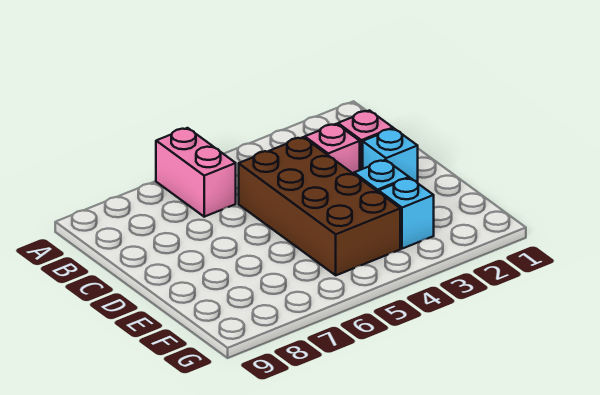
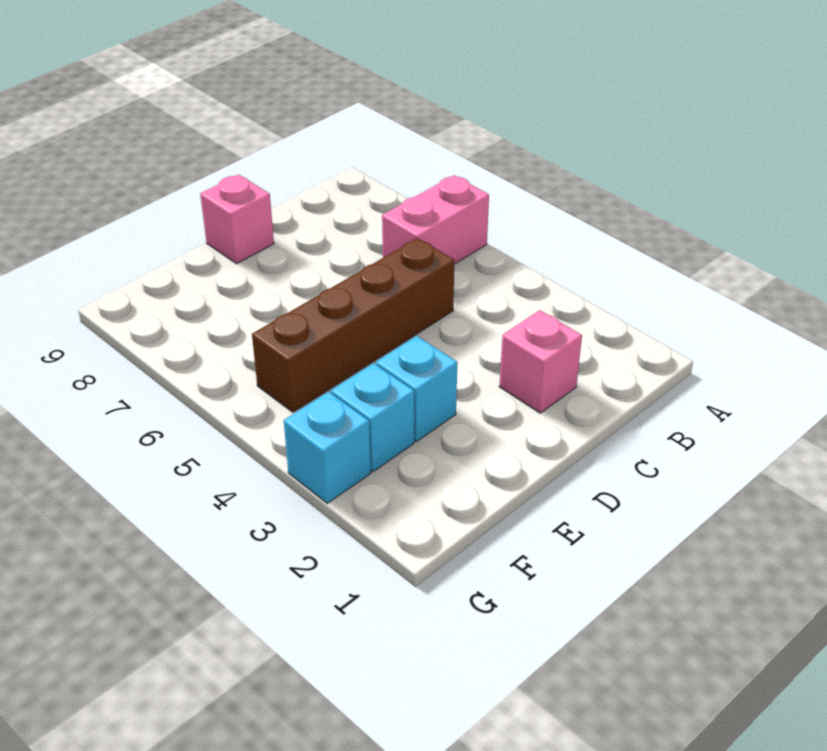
pink 1x1 brick [305,124,360,174] -> pink 1x1 brick moved to [200,175,274,263]
brown 2x4 brick [239,137,400,275] -> brown 1x4 brick [252,238,454,412]
cyan 1x1 brick [363,129,418,183] -> cyan 1x1 brick moved to [284,392,371,503]

